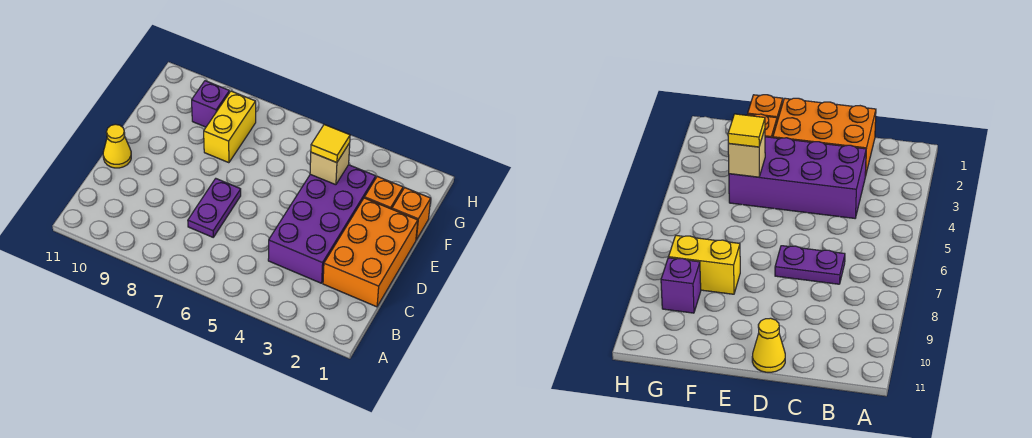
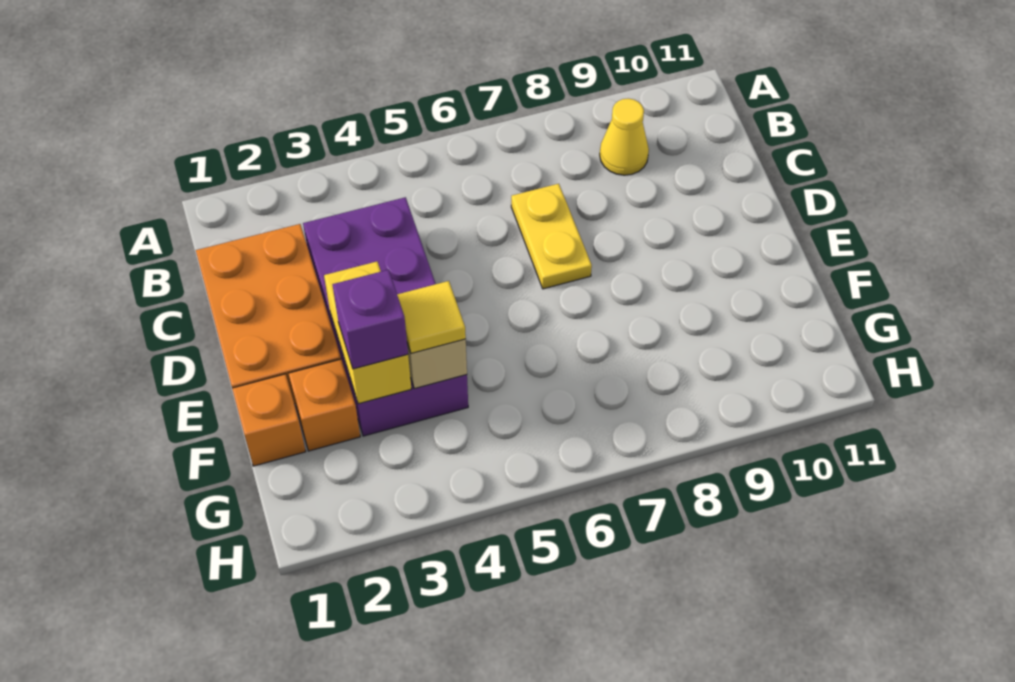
purple 1x2 plate [188,179,241,237] -> yellow 1x2 plate [511,184,592,289]
yellow 1x1 cone [103,124,131,168] -> yellow 1x1 cone moved to [600,98,649,175]
yellow 1x2 brick [204,91,256,163] -> yellow 1x2 brick moved to [324,262,411,404]
purple 1x1 brick [192,81,230,127] -> purple 1x1 brick moved to [332,270,408,369]

